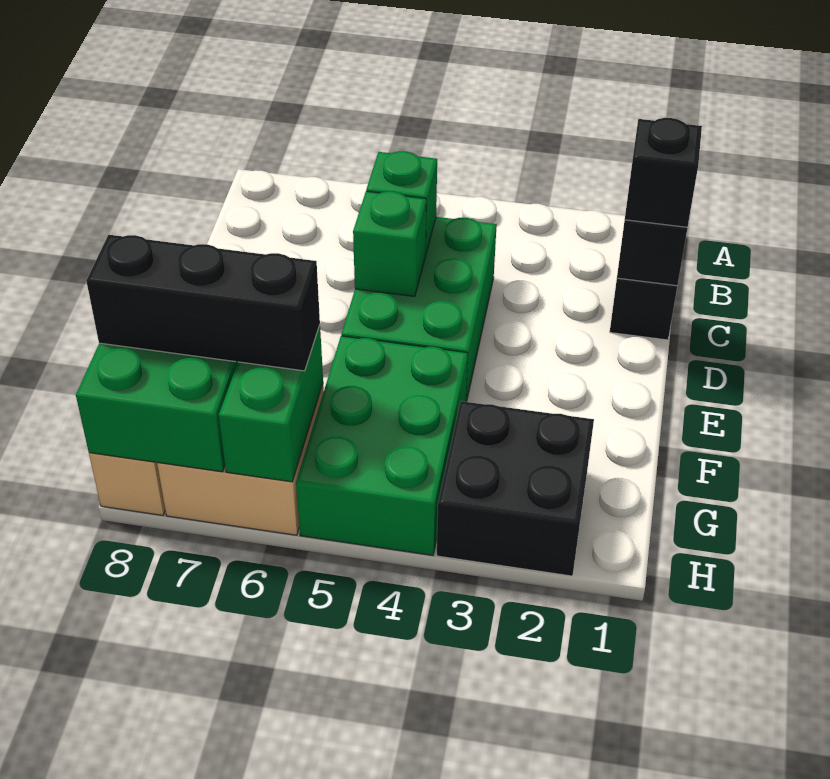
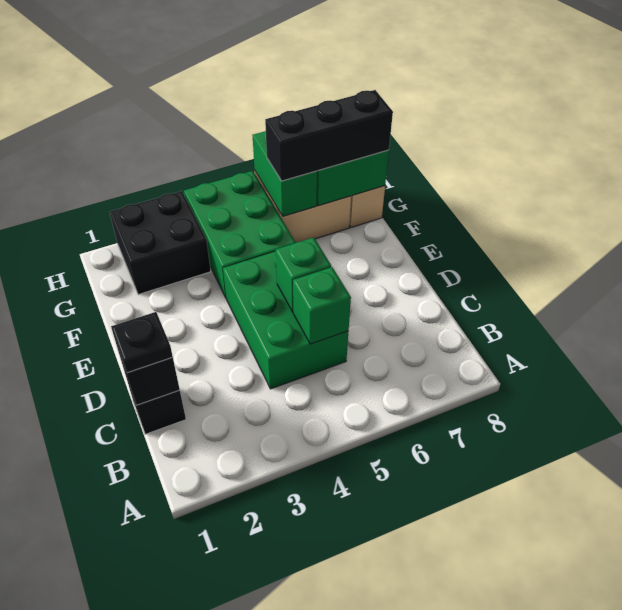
black 1x1 brick [625,118,702,227] -> black 1x1 plate [111,312,173,373]

